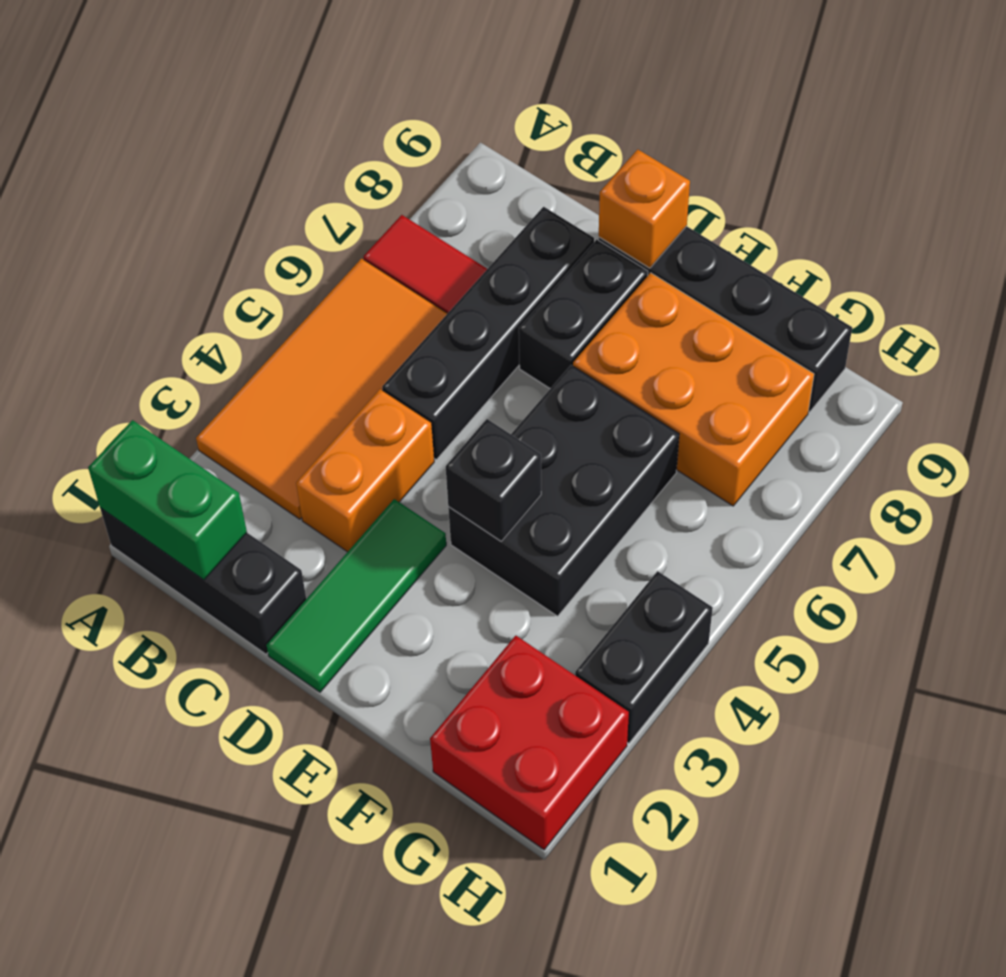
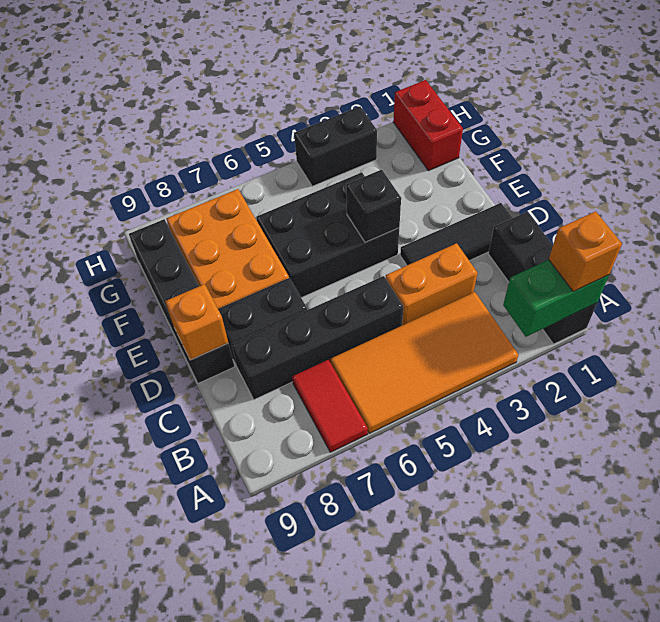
green 1x2 brick [88,420,247,580] -> green 1x2 brick turned to [503,260,609,337]
none -> orange 1x1 brick [549,211,622,291]
green 1x3 tile [266,499,446,692] -> black 1x3 tile [400,203,512,265]
red 2x2 brick [430,636,629,850] -> red 1x2 brick [393,80,463,171]

